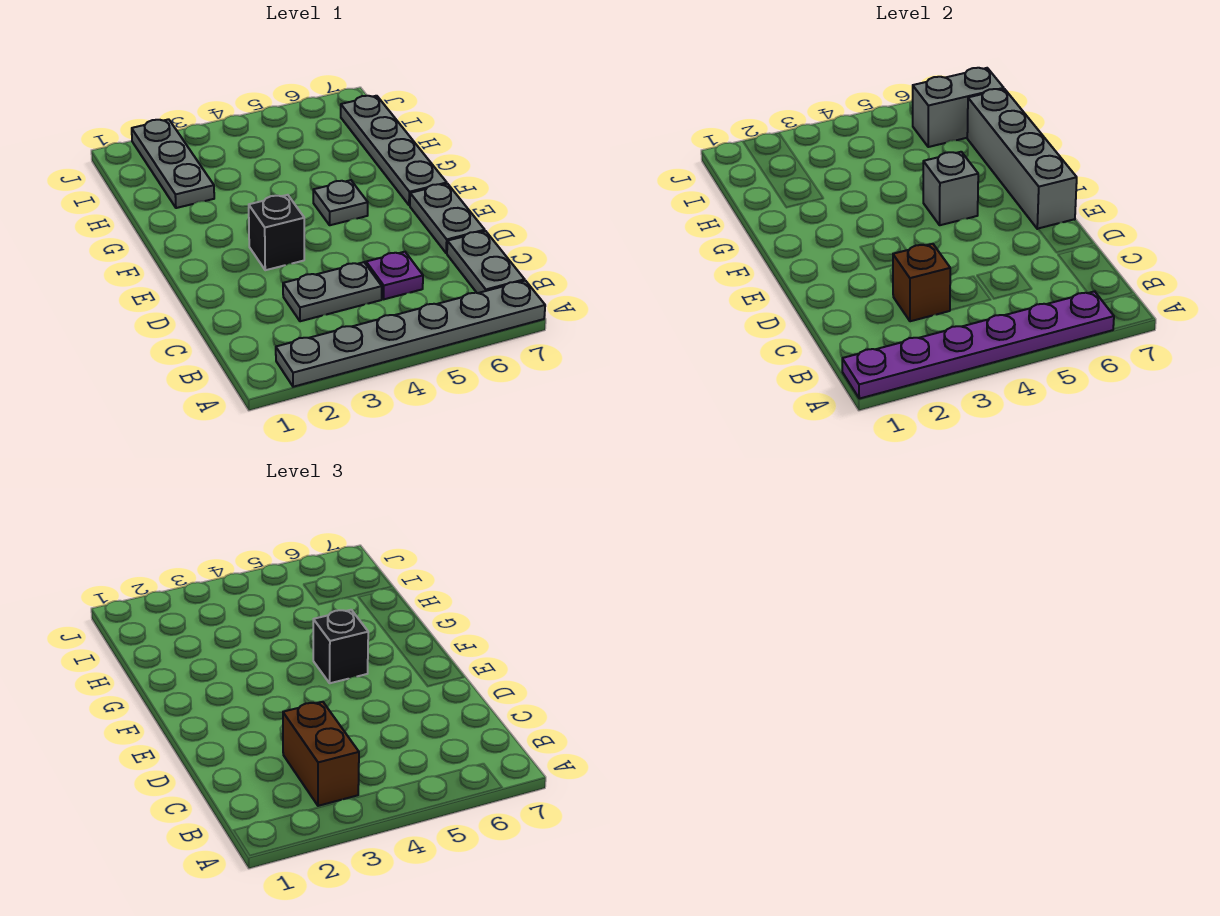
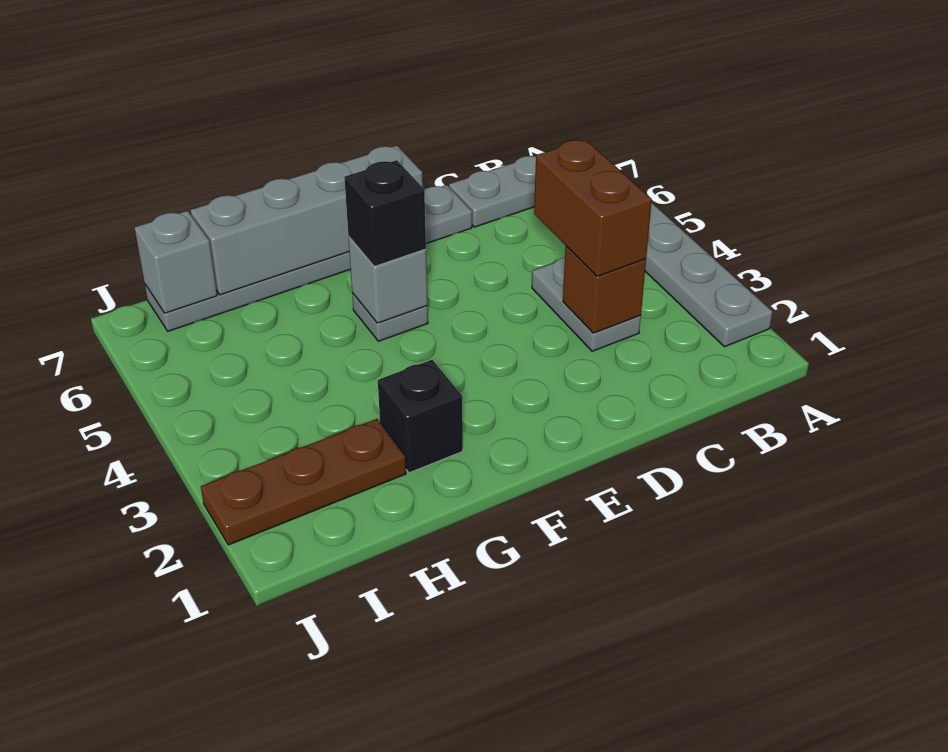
purple 1x6 plate [842,291,1114,399] -> none
brown 1x2 brick [283,702,359,806] -> brown 1x2 brick turned to [534,139,652,276]
purple 1x1 plate [366,252,423,299] -> none
black 1x1 brick [249,195,304,270] -> black 1x1 brick moved to [378,360,463,473]
grey 1x3 plate [132,119,214,208] -> brown 1x3 plate [201,419,406,545]
grey 1x2 brick [913,68,1004,147] -> grey 1x1 brick [134,211,217,313]

